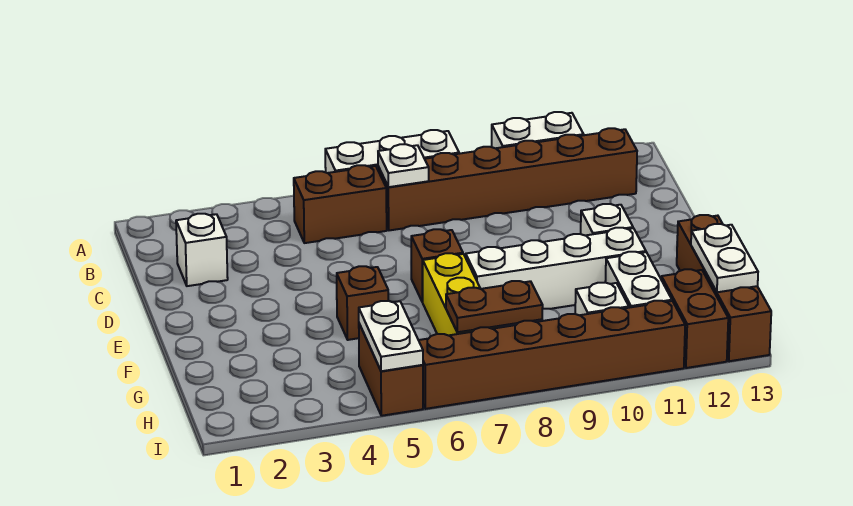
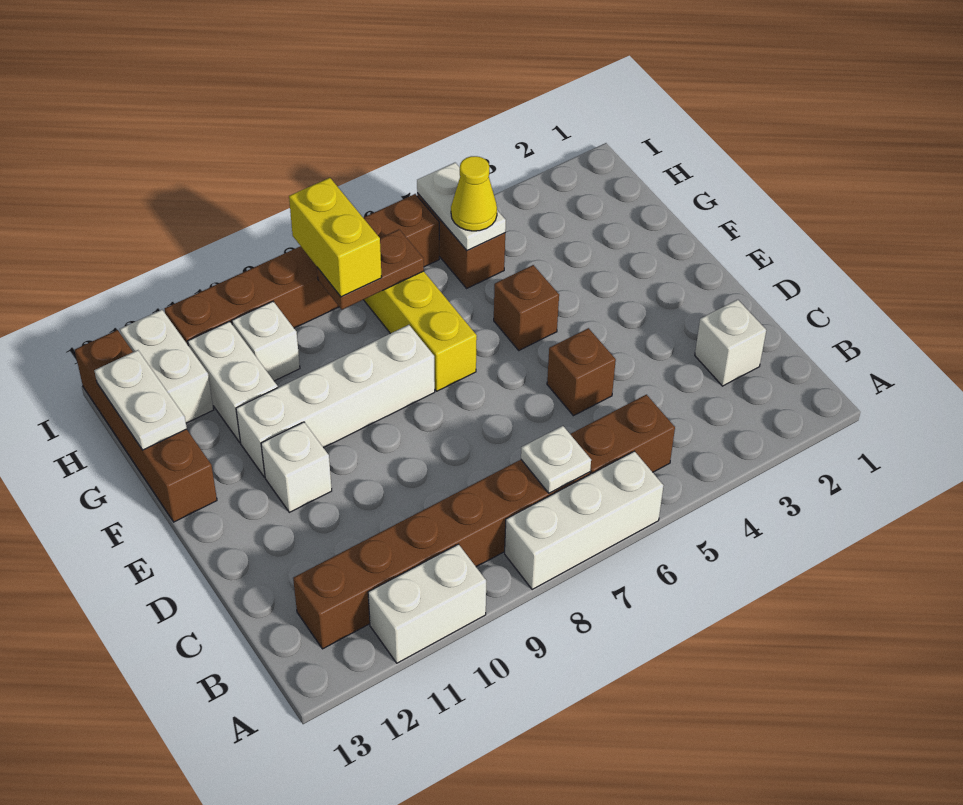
brown 1x1 brick [411,229,463,302] -> brown 1x1 brick moved to [547,328,616,416]
none -> yellow 1x1 cone [451,156,497,231]
none -> yellow 1x2 brick [289,178,382,297]
brown 1x2 brick [661,269,728,368] -> white 1x2 brick [120,310,214,423]

